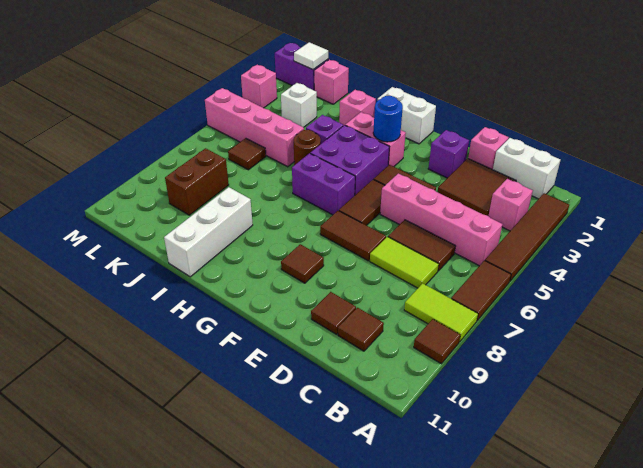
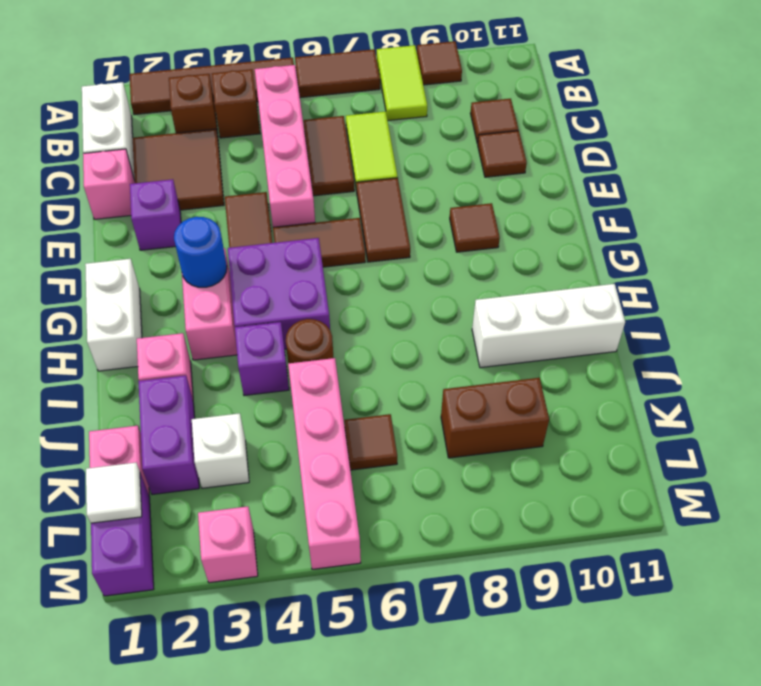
pink 1x1 brick [489,179,533,231] -> brown 1x1 brick [169,74,218,135]
none -> brown 1x1 brick [212,69,260,138]
purple 1x2 brick [292,153,355,215] -> purple 1x2 brick moved to [138,376,199,494]

